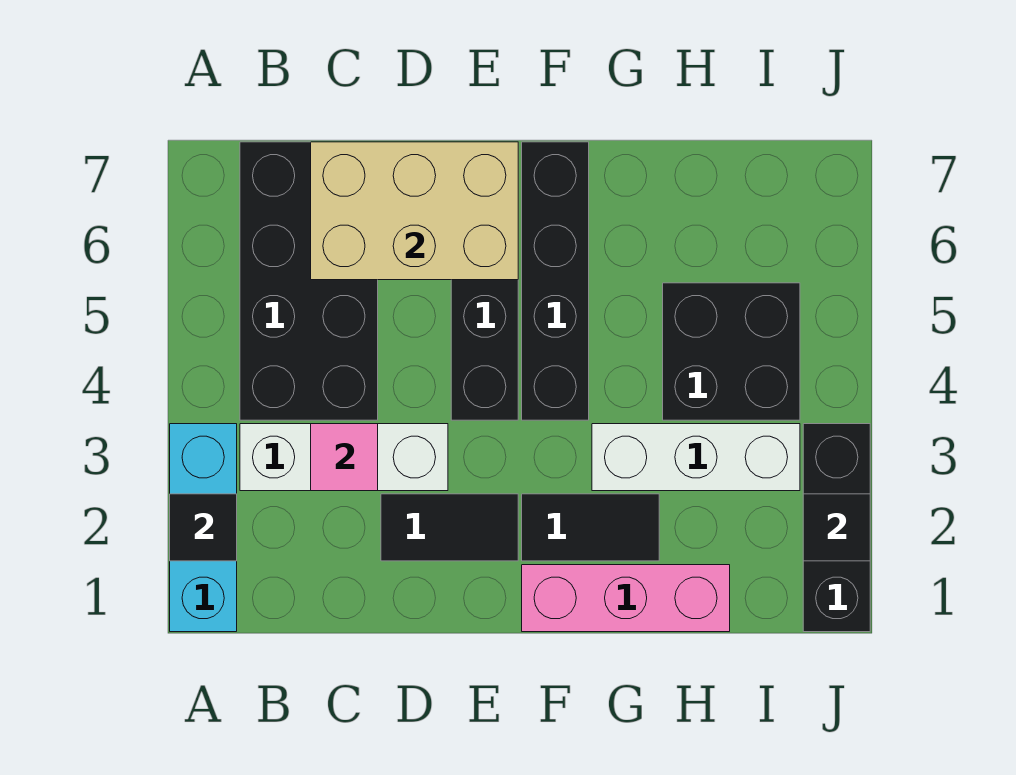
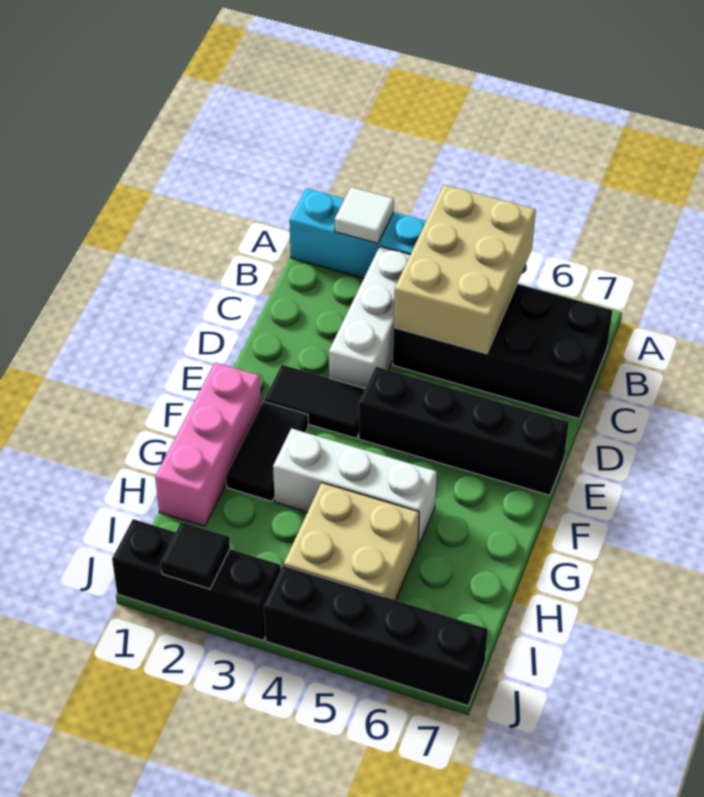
black 1x1 tile [170,494,237,561] -> white 1x1 tile [335,187,394,243]
pink 1x1 tile [311,424,378,491] -> none
tan 2x3 brick [311,142,518,280] -> tan 2x3 brick moved to [394,185,536,354]
black 1x2 tile [381,494,518,561] -> black 1x2 tile turned to [264,365,365,438]
black 1x4 brick [522,142,589,420] -> black 1x4 brick moved to [264,566,488,706]
white 1x3 brick [592,424,800,491] -> white 1x3 brick turned to [273,429,437,546]
black 2x2 brick [663,283,800,420] -> tan 2x2 brick [284,483,419,600]

